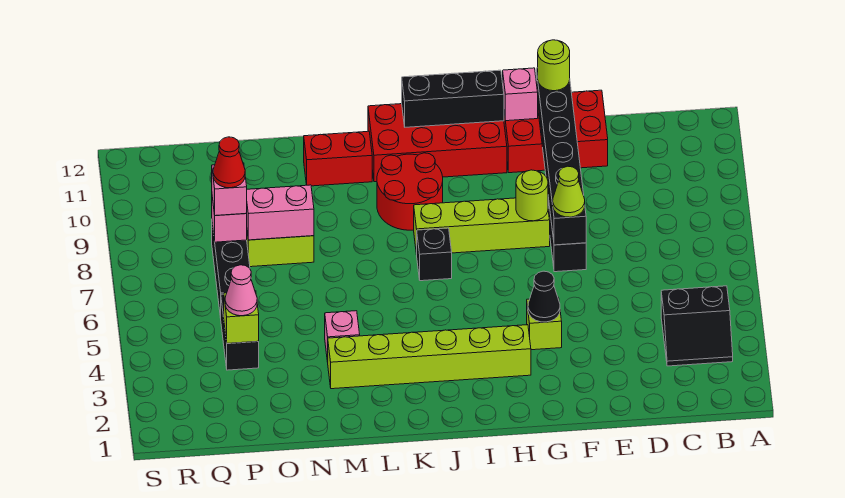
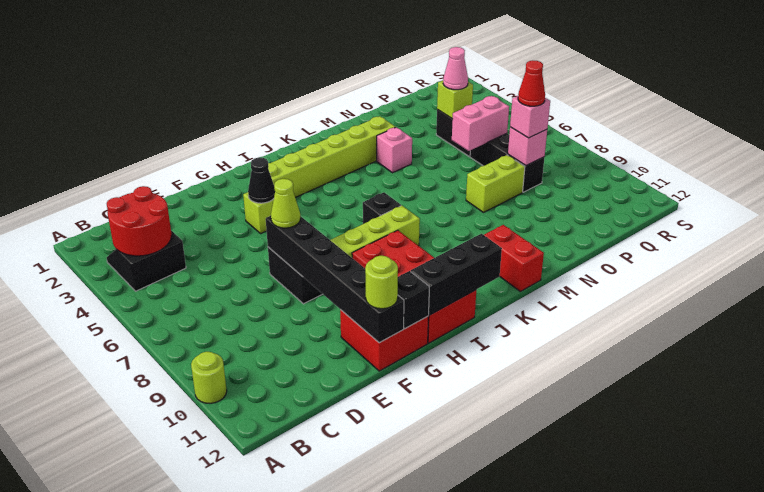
red 2x3 brick [504,90,608,173] -> red 2x2 brick [340,310,429,371]
lime 1x1 round brick [516,170,548,221] -> lime 1x1 round brick moved to [191,352,227,403]
pink 1x1 brick [503,68,538,121] -> black 1x1 brick [398,271,429,328]
red 2x4 brick [368,104,507,182] -> red 2x4 brick turned to [352,230,476,343]
red 2x2 round brick [377,153,443,230] -> red 2x2 round brick moved to [107,186,171,256]
red 1x2 brick [304,131,372,186] -> red 1x2 brick turned to [484,225,544,291]
pink 1x2 brick [246,185,314,240] -> pink 1x2 brick moved to [452,96,509,151]

